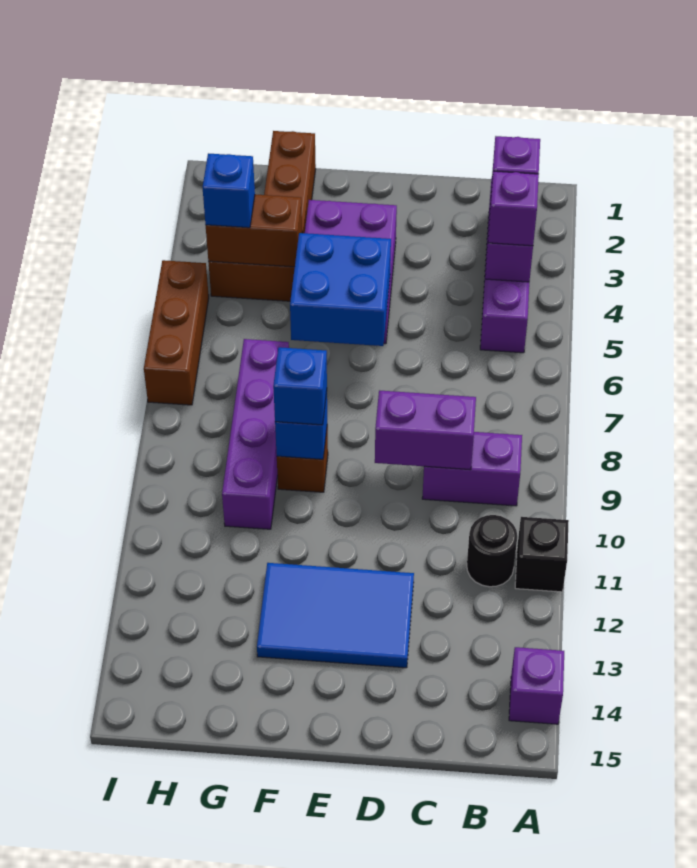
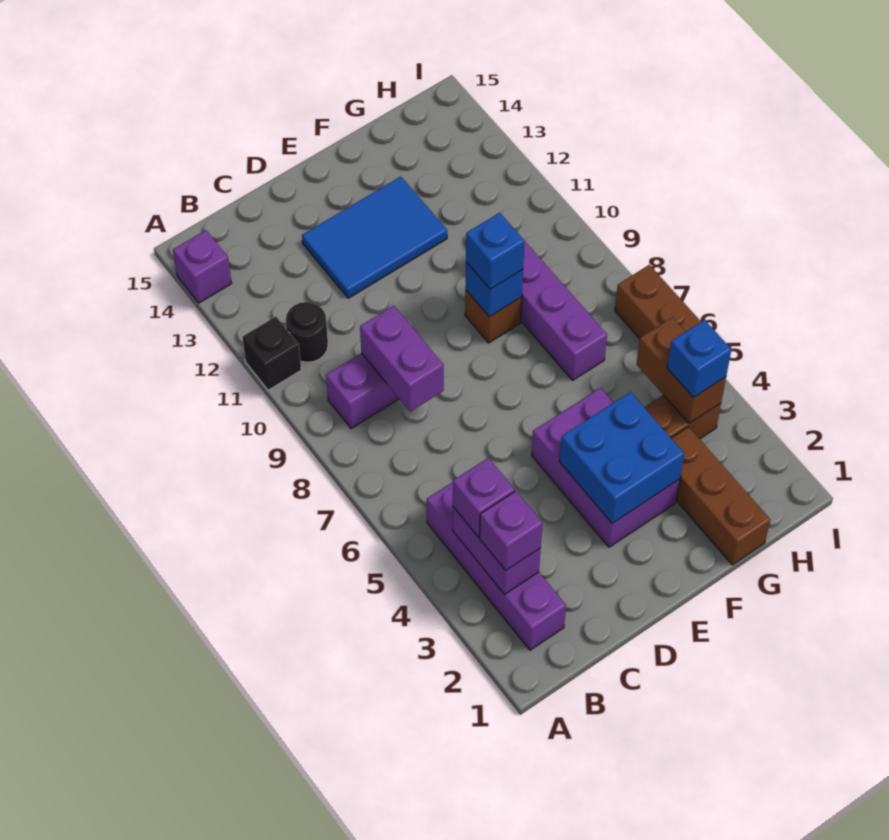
purple 1x2 brick [375,390,476,470] -> purple 1x2 brick turned to [360,306,444,412]
blue 2x2 brick [290,233,391,346] -> blue 2x2 brick moved to [559,392,684,523]
brown 1x2 brick [206,194,302,267] -> brown 1x2 brick turned to [637,317,726,424]

